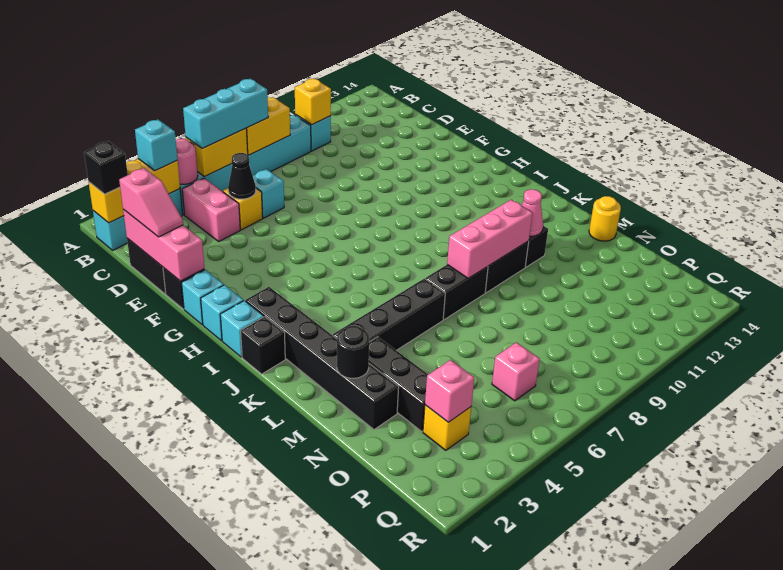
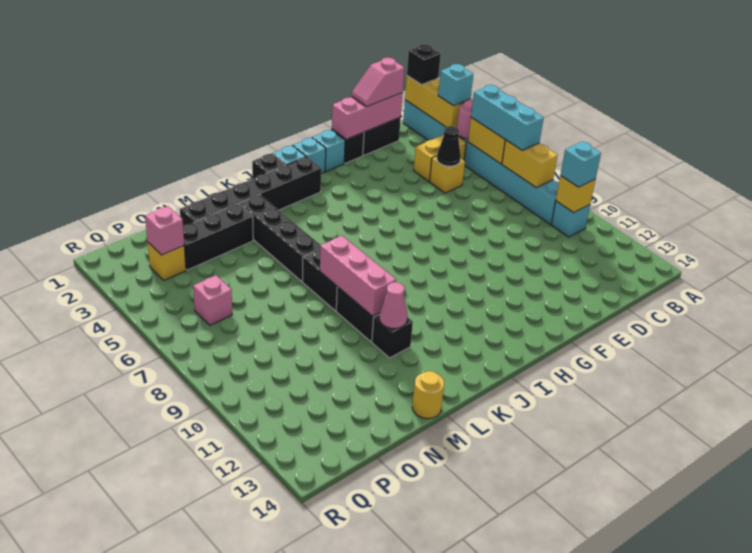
pink 1x2 brick [182,178,240,241] -> yellow 1x2 brick [414,135,466,181]
cyan 1x1 brick [253,169,284,218] -> cyan 1x1 brick moved to [561,141,601,187]
black 1x1 round brick [337,326,369,378] -> none

